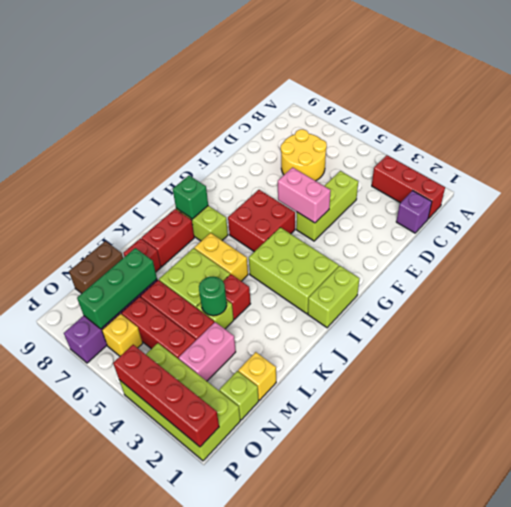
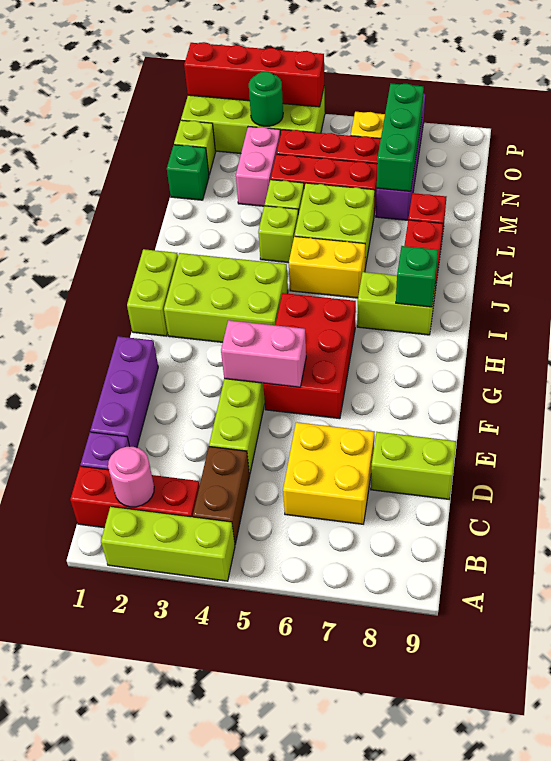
none -> lime 1x3 brick [101,507,235,581]
none -> pink 1x1 round brick [108,447,154,507]
yellow 2x2 round brick [281,129,327,181] -> yellow 2x2 brick [283,422,374,524]
none -> purple 1x3 brick [90,336,158,448]
none -> lime 1x2 brick [371,432,456,499]
red 2x2 brick [228,190,295,252] -> red 2x3 brick [263,293,356,419]
red 1x1 brick [223,274,251,319] -> lime 1x1 brick [258,206,298,263]
green 1x1 round brick [199,277,227,316] -> green 1x1 round brick moved to [249,72,283,126]
yellow 1x1 brick [238,352,276,400] -> green 1x1 brick [167,145,209,200]
brown 1x2 brick [69,241,123,293] -> brown 1x2 brick moved to [193,447,250,544]

